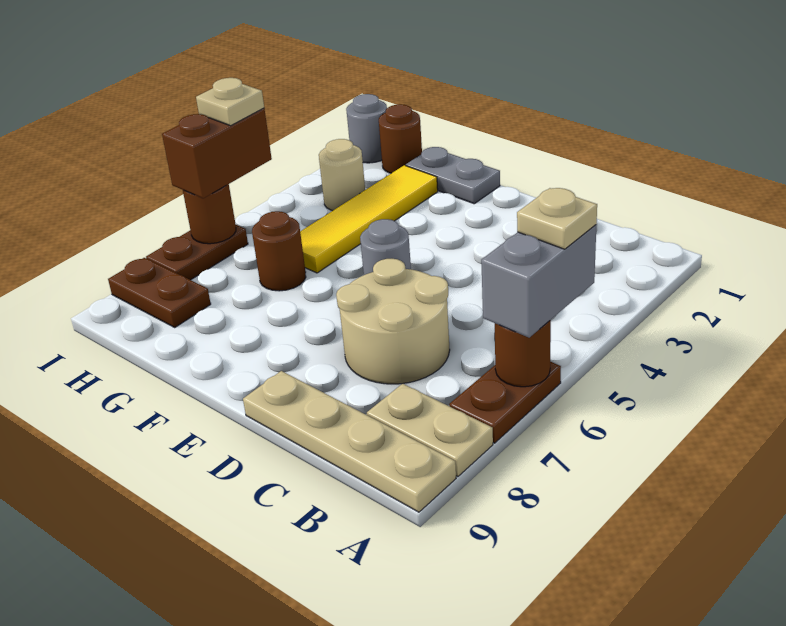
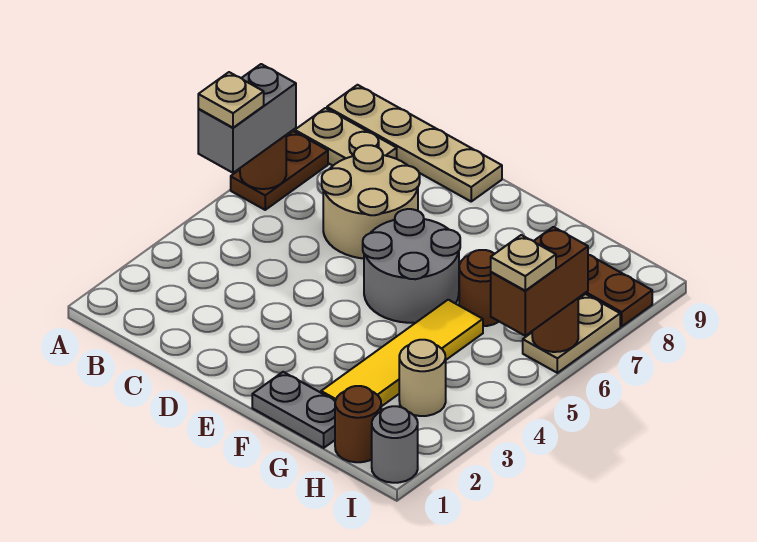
grey 1x1 round brick [360,219,411,275] -> grey 2x2 round brick [363,209,460,323]
brown 1x2 plate [146,225,248,280] -> tan 1x2 plate [523,294,620,373]

